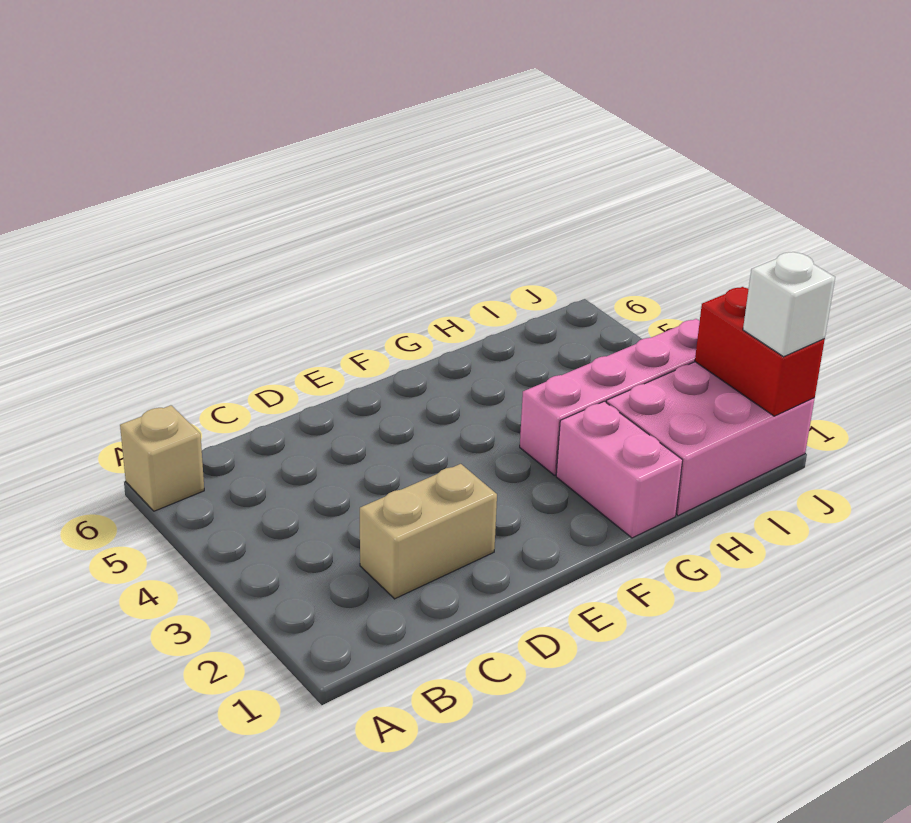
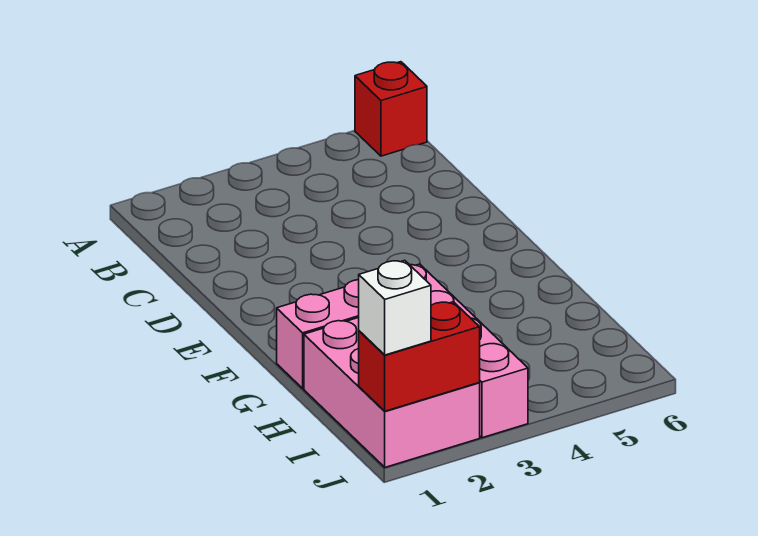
tan 1x1 brick [120,405,204,511] -> red 1x1 brick [355,62,427,156]
tan 1x2 brick [360,464,497,599] -> none

